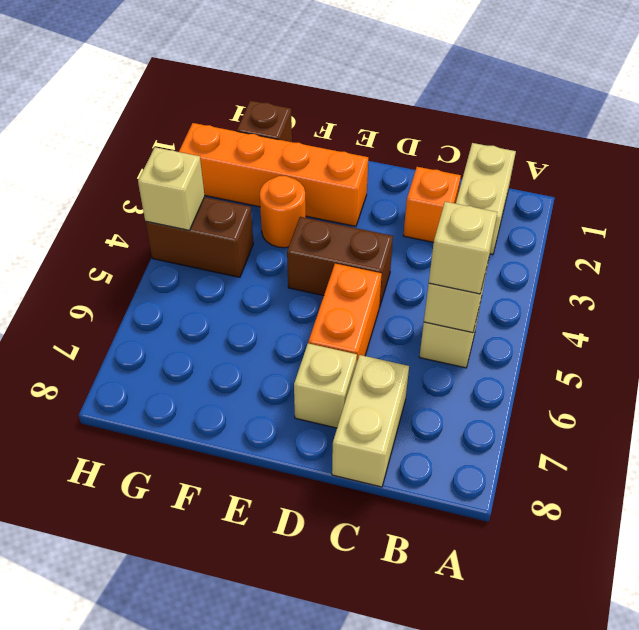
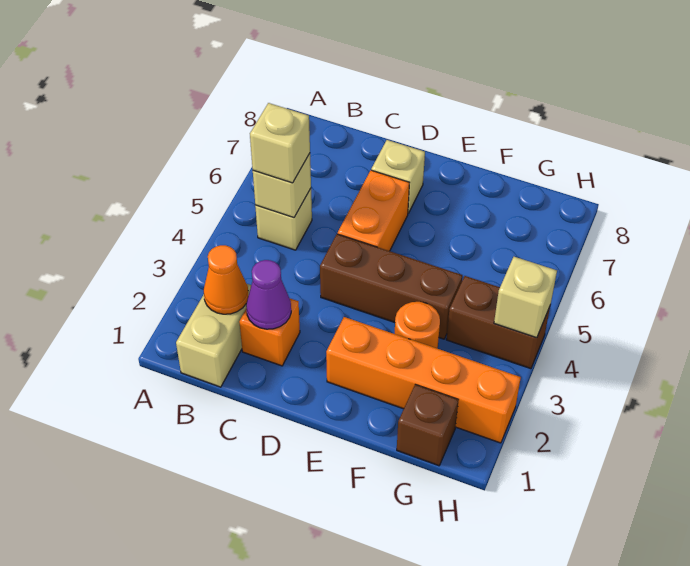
none -> orange 1x1 cone [204,245,248,314]
none -> purple 1x1 cone [246,260,291,329]
tan 1x2 brick [332,355,409,487] -> none
brown 1x2 brick [287,217,393,307] -> brown 1x3 brick [320,234,462,339]

